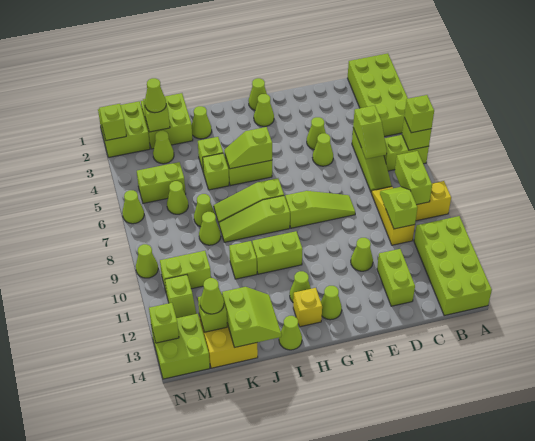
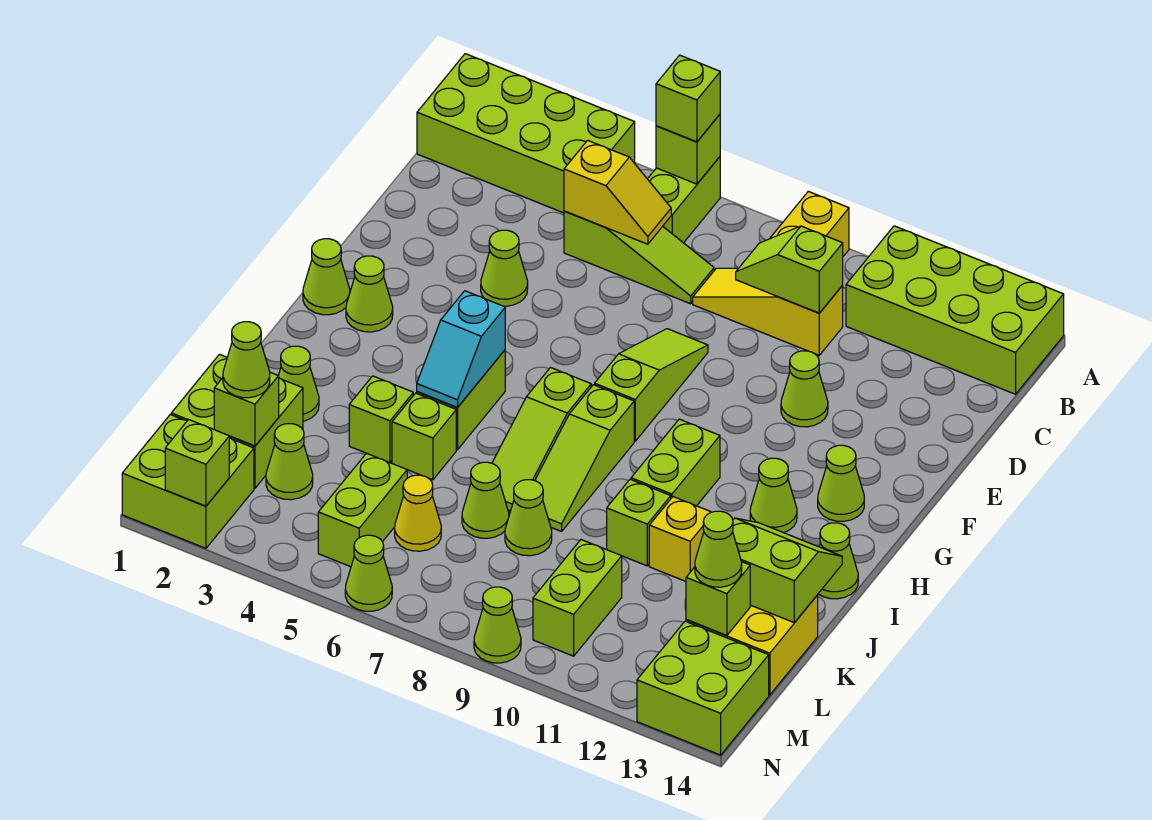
lime 1x2 brick [395,151,432,205] -> none
lime 1x2 slope [353,105,387,159] -> yellow 1x2 slope [564,140,671,244]
lime 1x2 brick [377,249,415,306] -> none
lime 1x1 cone [312,133,333,166] -> none
lime 1x2 slope [224,127,272,169] -> cyan 1x2 slope [417,291,505,407]
yellow 1x1 brick [293,288,322,327] -> yellow 1x1 brick moved to [649,497,711,581]
lime 1x1 cone [167,181,188,214] -> yellow 1x1 cone [395,475,441,551]
lime 1x2 slope [165,275,196,318] -> none
lime 1x1 brick [149,303,179,343] -> none

